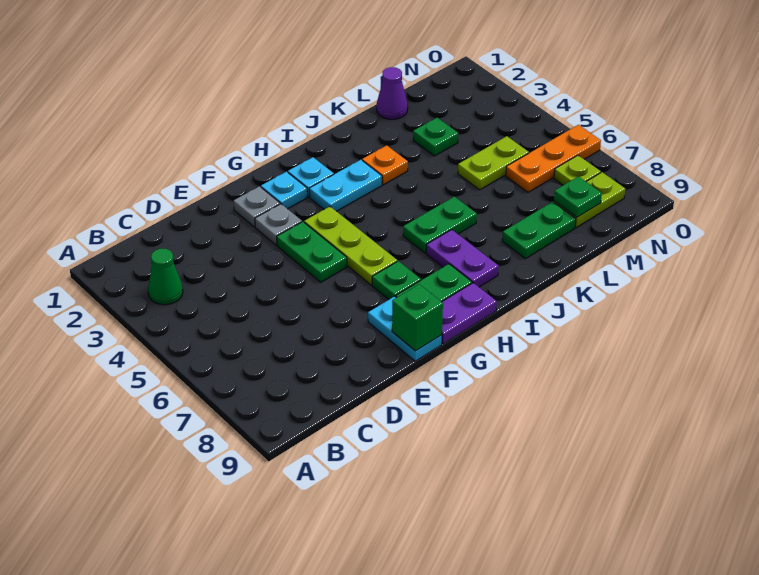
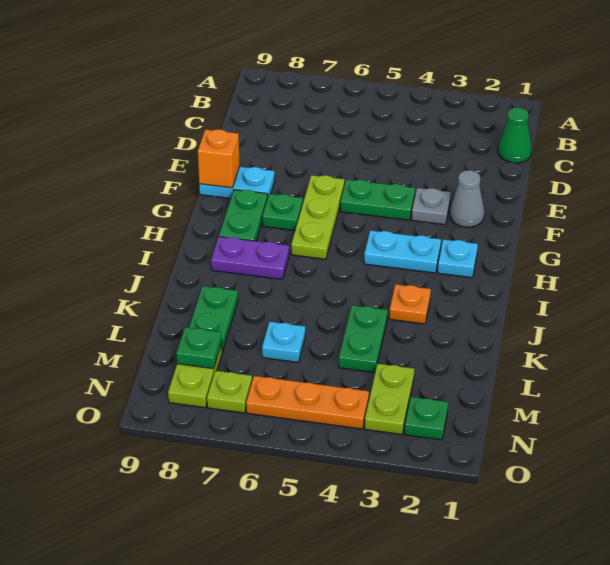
green 1x1 cone [148,249,183,305] -> green 1x1 cone moved to [498,108,532,163]
grey 1x1 plate [234,186,280,227] -> grey 1x1 cone [450,170,484,227]
green 1x1 brick [392,284,443,351] -> orange 1x1 brick [198,129,240,188]
cyan 1x1 plate [261,172,307,209] -> cyan 1x1 plate moved to [262,322,305,362]
lime 1x3 plate [304,207,397,285] -> lime 1x3 plate turned to [291,175,345,259]
purple 1x2 plate [442,283,497,344] -> none
cyan 1x2 plate [309,160,382,211] -> cyan 1x2 plate turned to [364,230,441,273]
green 1x2 plate [403,197,477,253] -> green 1x2 plate moved to [339,305,388,373]
purple 1x1 cone [377,67,408,119] -> none
green 1x1 plate [413,118,458,156] -> green 1x1 plate moved to [404,397,448,440]
lime 1x2 plate [458,136,529,190] -> lime 1x2 plate moved to [365,364,414,434]
orange 1x3 plate [506,125,601,192] -> orange 1x3 plate turned to [246,376,369,429]

